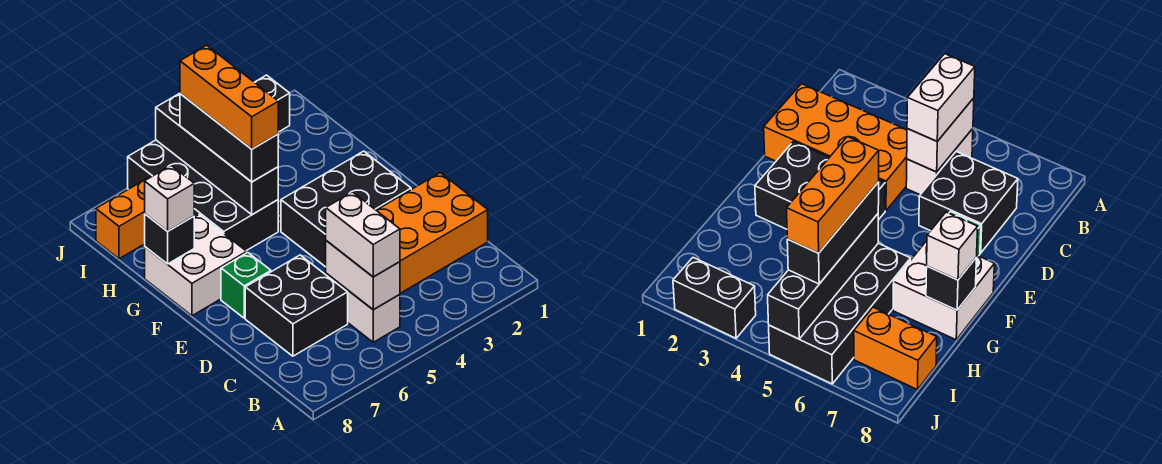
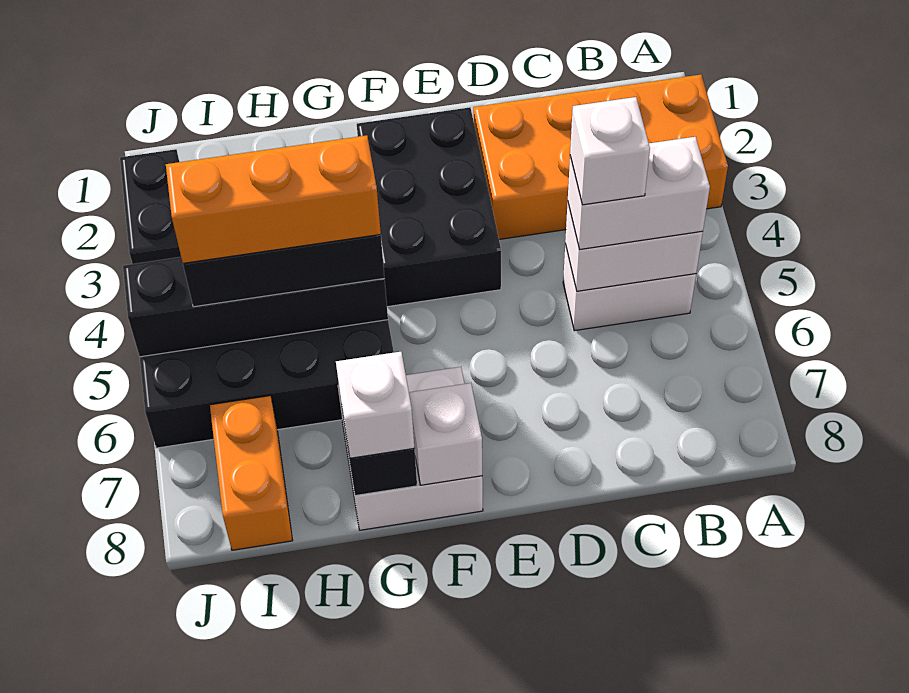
orange 2x4 brick [376,173,488,293] -> orange 2x4 brick turned to [473,75,728,239]
none -> white 1x1 brick [570,97,650,205]
black 2x2 brick [245,255,348,356] -> none
green 1x1 brick [221,253,271,318] -> none
none -> white 1x1 brick [409,383,482,485]

